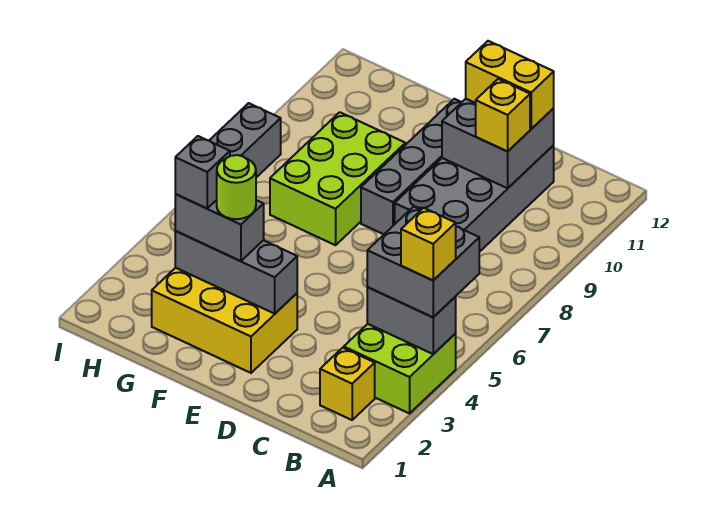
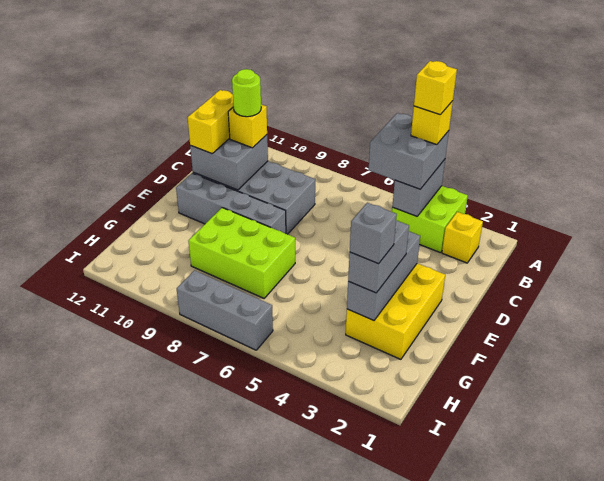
none -> yellow 1x1 brick [414,61,457,115]
lime 1x1 round brick [217,155,256,219] -> lime 1x1 round brick moved to [232,69,261,117]

